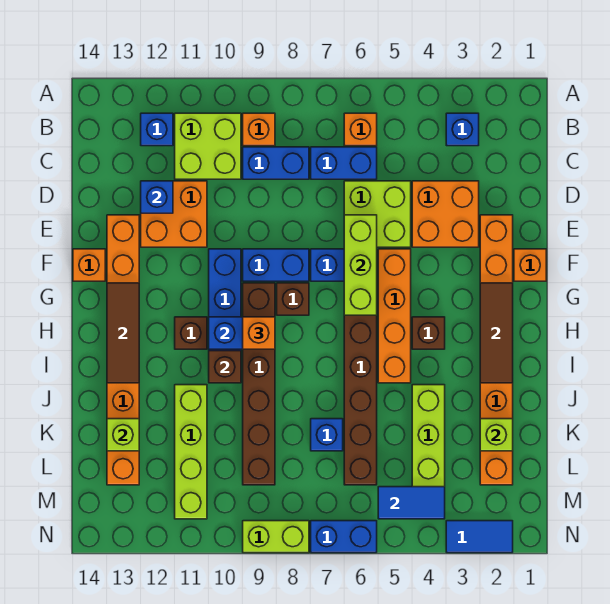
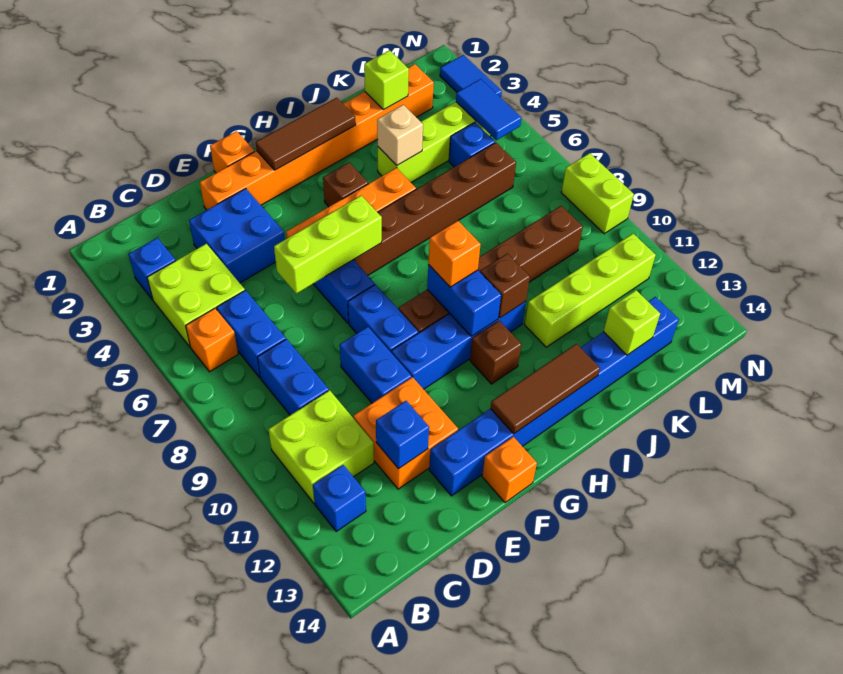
orange 1x1 brick [243,113,275,146] -> none
orange 2x2 brick [412,181,479,247] -> blue 2x2 brick [189,189,285,283]
lime 2x2 brick [344,181,411,247] -> lime 2x2 brick moved to [147,244,245,347]
orange 1x8 brick [107,215,139,485] -> blue 1x8 brick [429,297,679,496]
brown 1x1 brick [277,283,309,315] -> none
none -> tan 1x1 brick [377,105,423,165]
blue 1x1 brick [311,419,343,451] -> blue 1x1 brick moved to [449,122,495,167]
blue 1x2 brick [311,521,377,553] -> blue 1x2 brick moved to [340,327,411,403]

